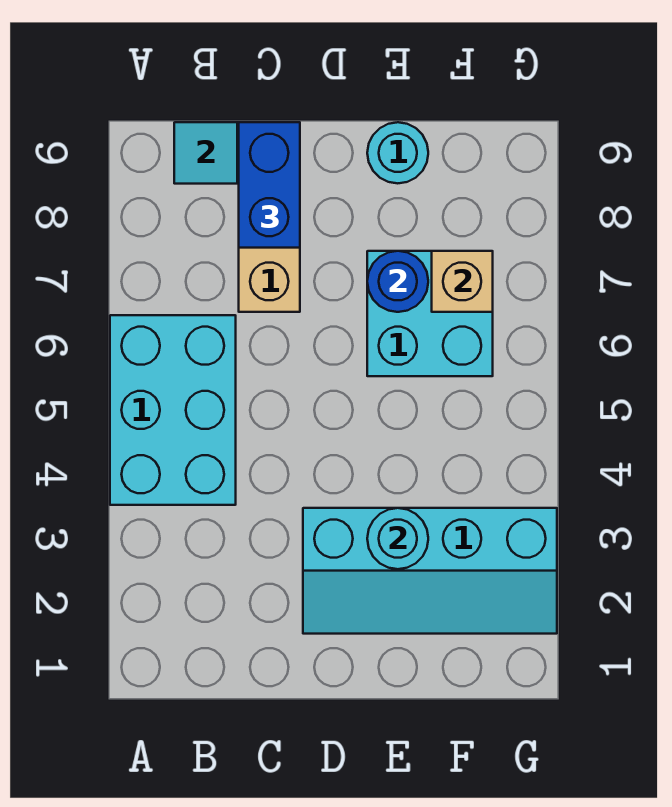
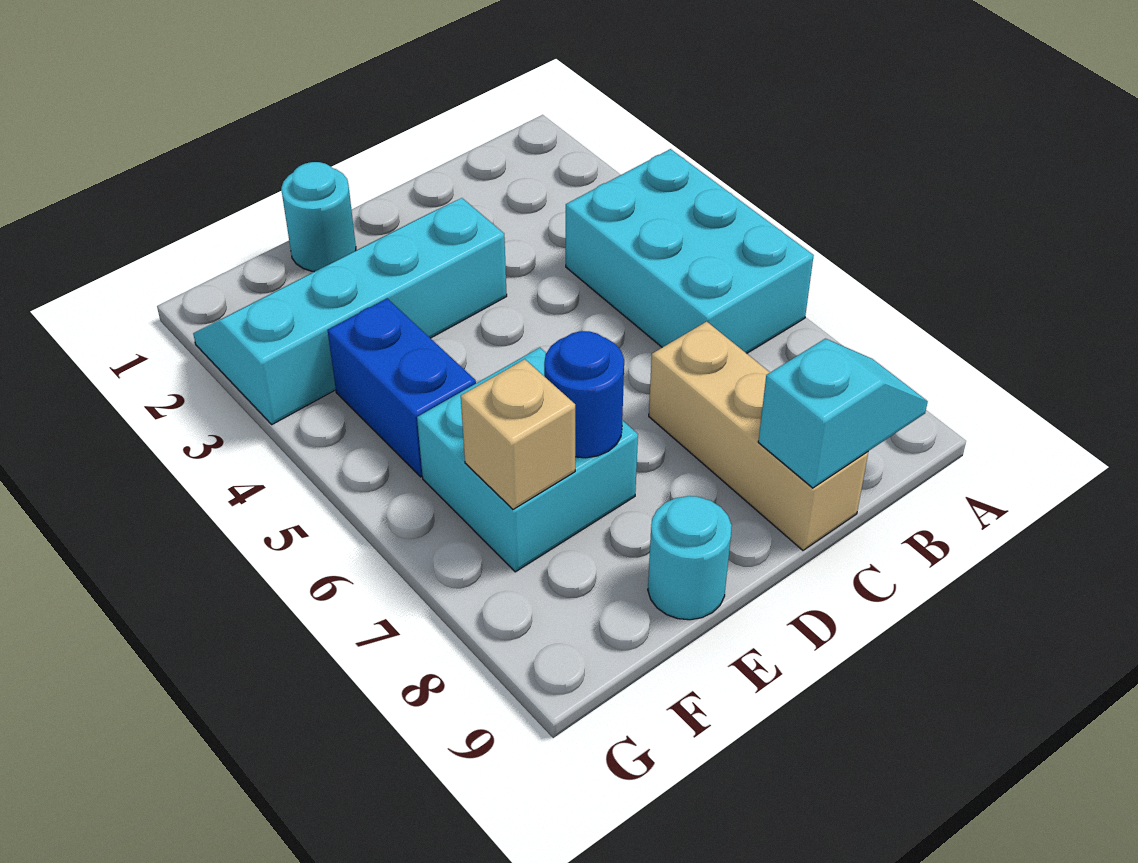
blue 1x2 brick [239,122,300,248] -> blue 1x2 brick moved to [328,298,476,477]
cyan 1x1 round brick [367,508,428,569] -> cyan 1x1 round brick moved to [281,162,356,272]

